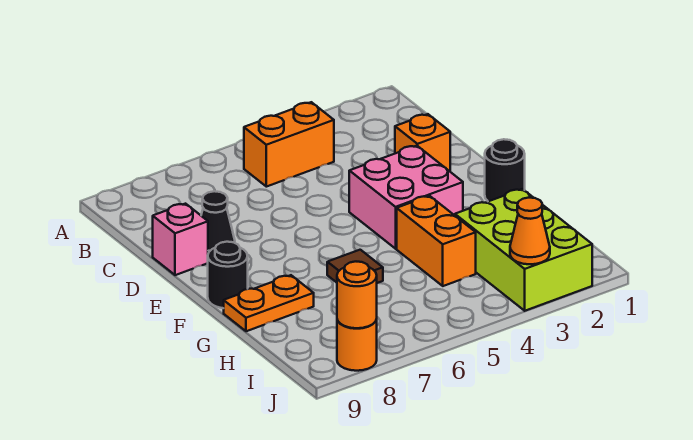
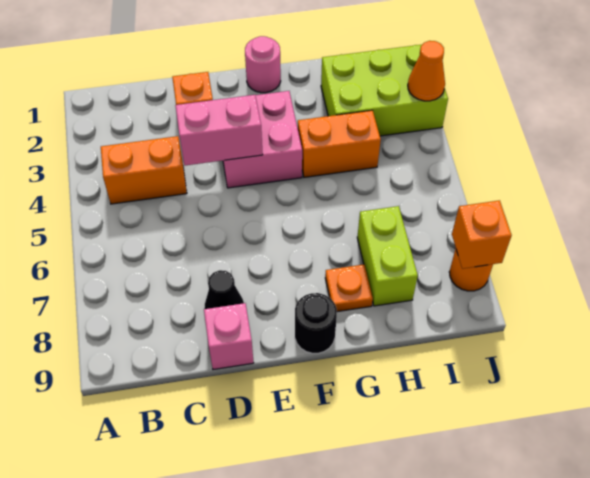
orange 1x2 brick [244,102,334,187] -> orange 1x2 brick turned to [101,136,187,204]
none -> pink 1x2 brick [175,95,263,166]
black 1x1 round brick [485,139,525,201] -> pink 1x1 round brick [245,36,281,93]
brown 1x1 tile [327,250,383,283] -> none
orange 1x2 plate [224,275,314,331] -> orange 1x1 plate [325,265,373,312]
none -> lime 1x2 brick [357,206,418,306]
orange 1x1 round brick [337,262,377,328] -> orange 1x1 brick [452,200,512,269]

